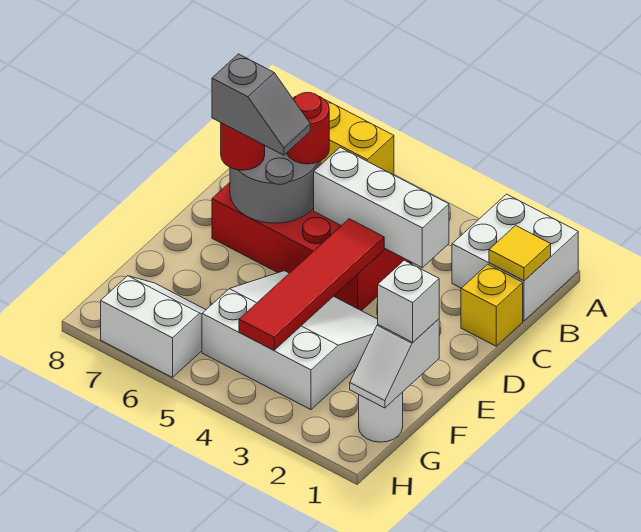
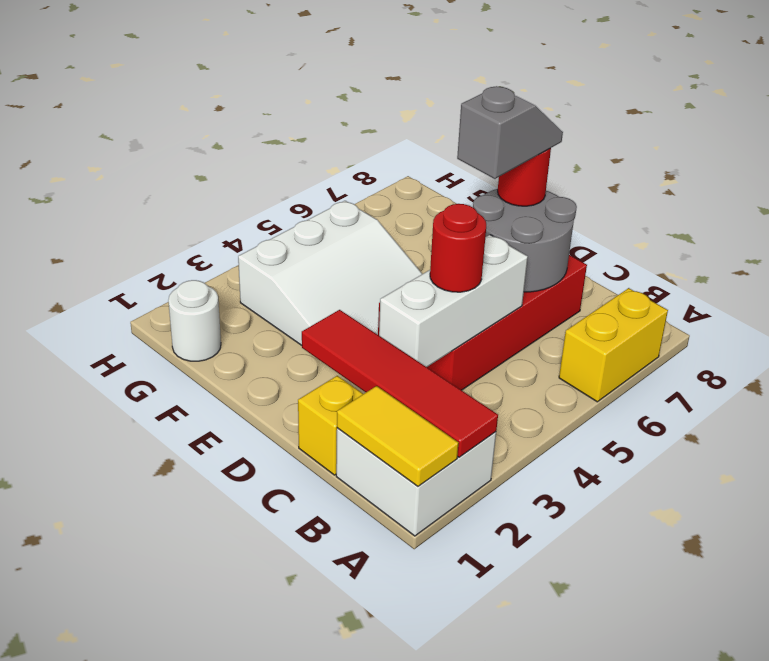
yellow 1x1 tile [489,226,551,281] -> yellow 1x2 tile [337,386,458,486]
red 1x1 round brick [287,92,329,164] -> red 1x1 round brick moved to [430,204,486,292]
red 1x4 tile [239,219,384,350] -> red 1x4 tile moved to [302,310,498,457]
grey 1x2 slope [212,54,310,155] -> grey 1x2 slope turned to [457,86,563,179]
white 1x2 slope [350,319,439,408] -> none
white 1x1 brick [378,260,439,342] -> none
white 2x2 slope [101,276,205,378] -> none

